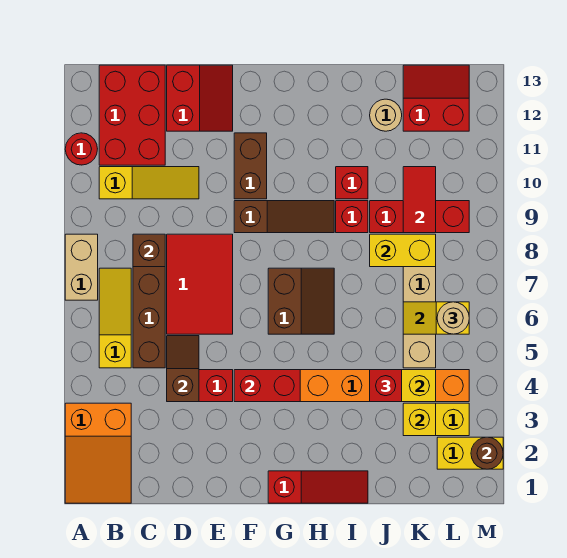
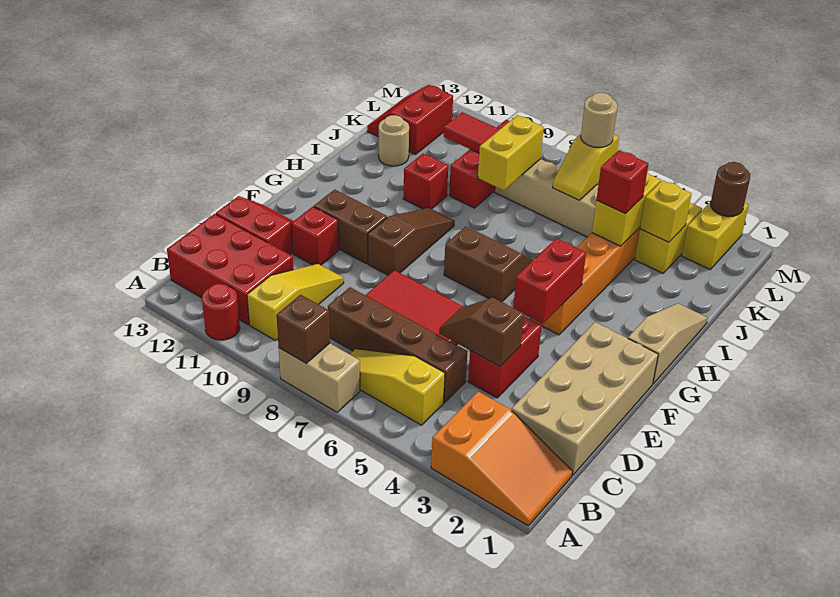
none -> tan 2x4 brick [512,322,658,475]
brown 1x1 brick [133,234,165,267] -> brown 1x1 brick moved to [276,295,330,363]
red 1x3 slope [268,471,368,503] -> tan 1x3 slope [628,303,708,384]
red 1x1 brick [336,201,368,233] -> red 1x1 brick moved to [291,207,339,265]

